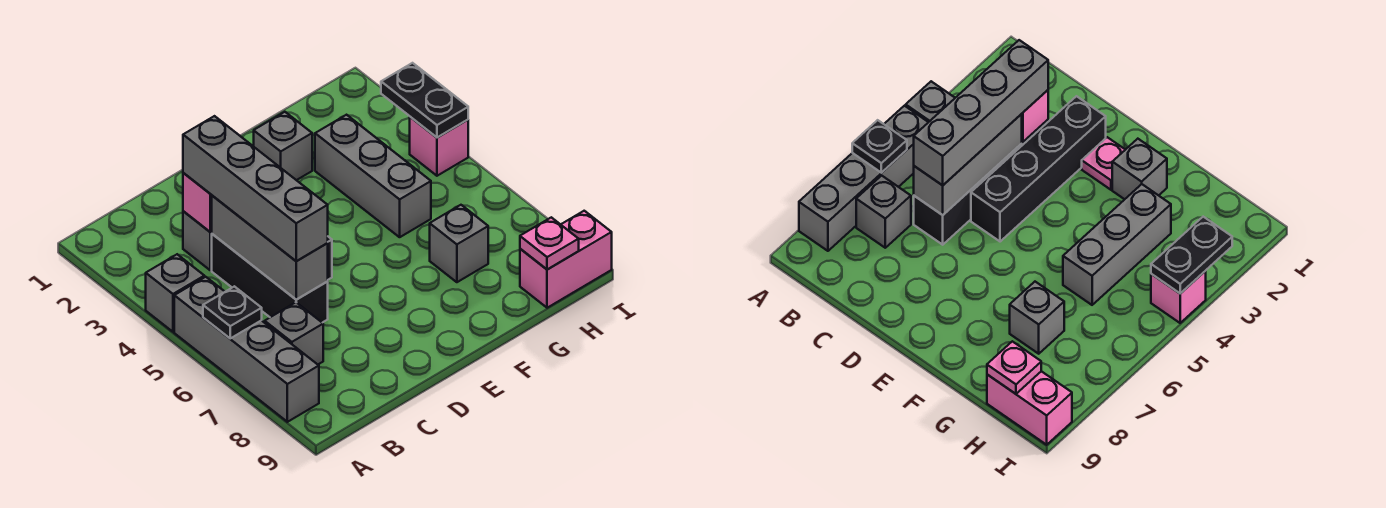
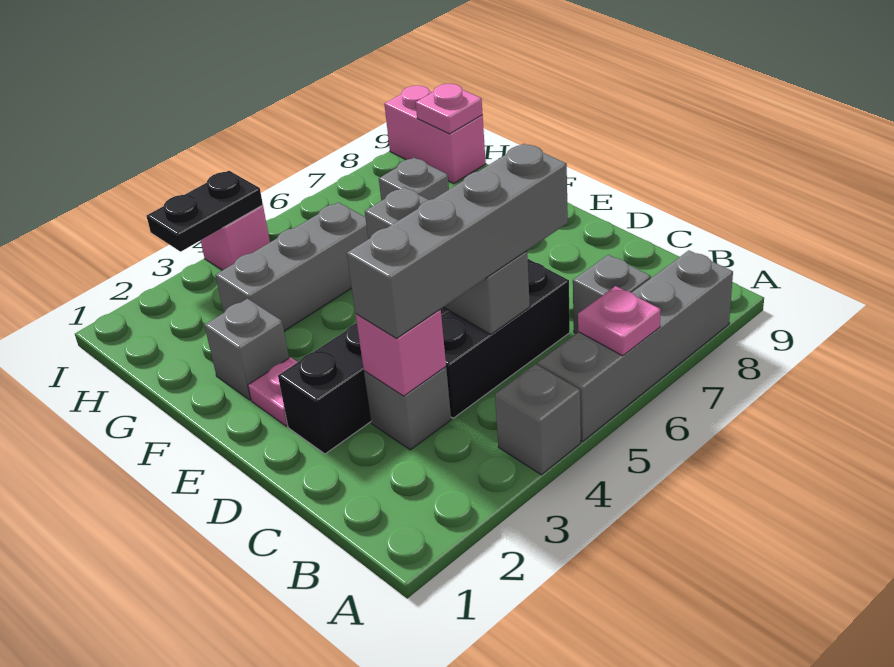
black 1x1 plate [203,286,262,338] -> pink 1x1 plate [578,286,661,356]
grey 1x3 brick [212,196,328,300] -> grey 1x3 brick turned to [365,187,530,335]

